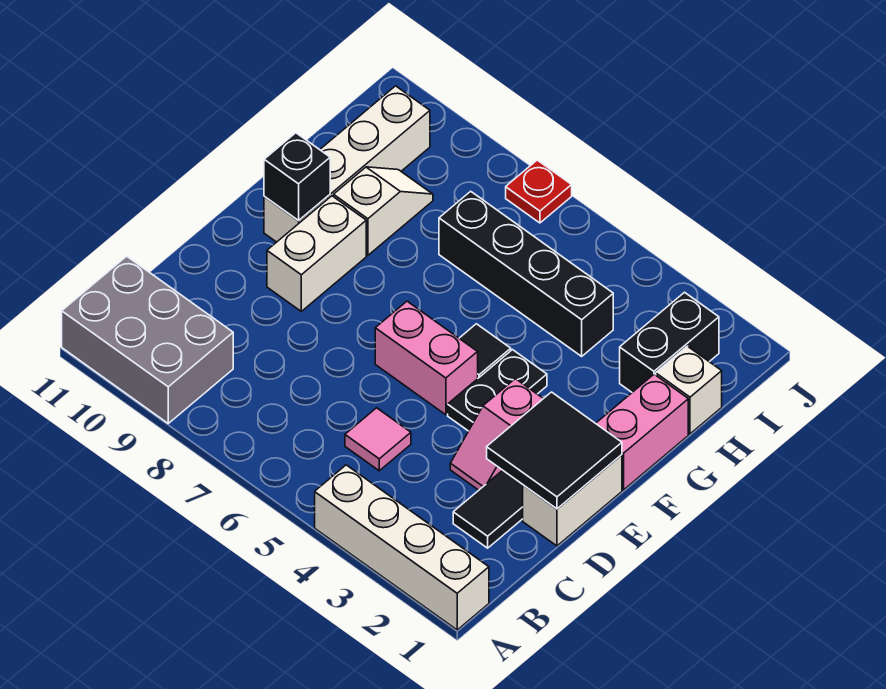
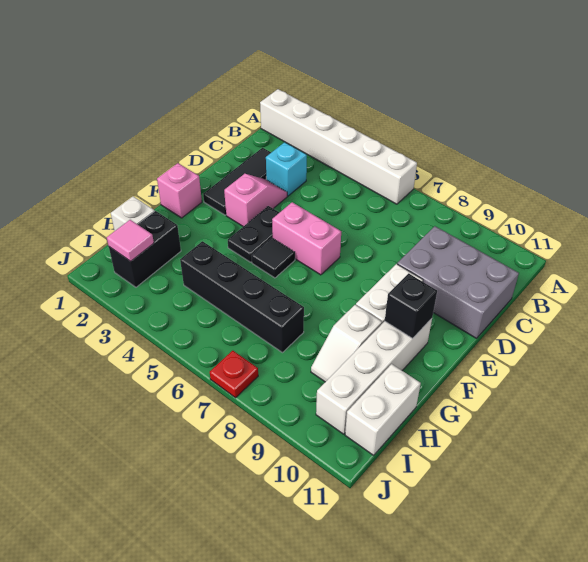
white 1x4 brick [315,465,489,630] -> white 1x6 brick [260,89,417,204]
grey 2x3 brick [62,256,233,423] -> grey 2x3 brick moved to [397,226,519,338]
none -> cyan 1x1 brick [266,142,307,196]
pink 1x1 tile [345,408,411,471] -> pink 1x1 tile moved to [107,220,154,261]
white 1x2 brick [523,455,622,546] -> white 1x2 brick moved to [345,364,421,455]
black 2x2 tile [487,392,622,509] -> none
pink 1x2 brick [596,374,688,490] -> pink 1x1 brick [157,163,202,218]

